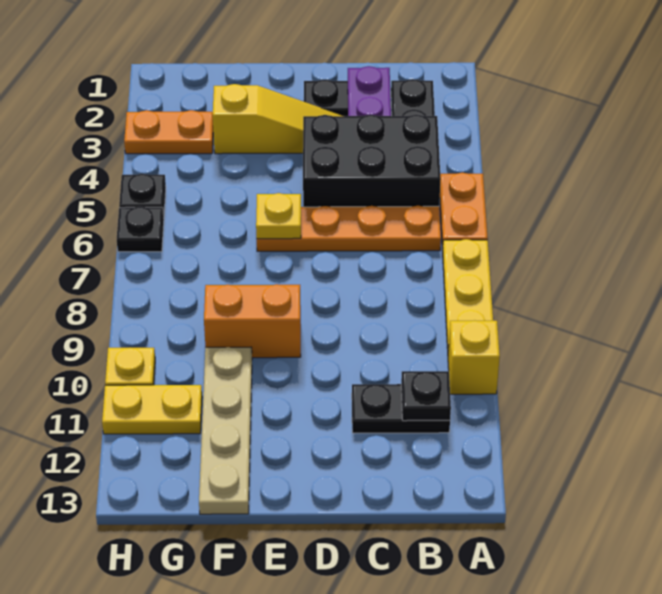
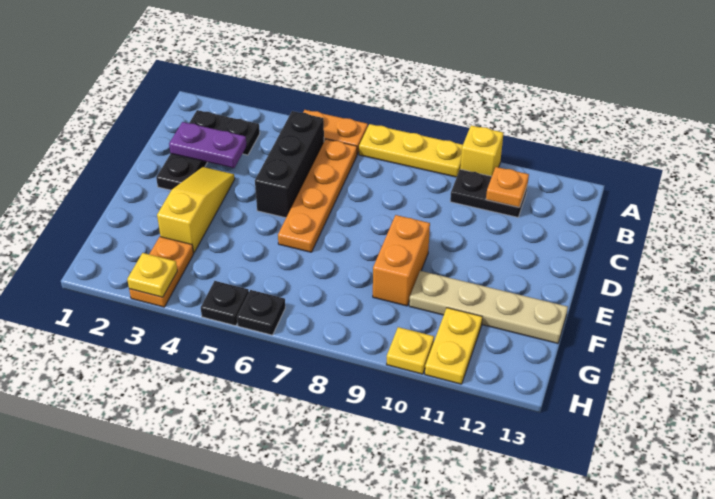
black 2x3 brick [303,115,441,207] -> black 1x3 brick [255,111,324,218]
black 1x2 plate [352,384,450,433] -> black 1x2 plate turned to [450,169,527,217]
black 1x1 plate [401,371,451,421] -> orange 1x1 plate [486,167,529,207]
yellow 1x1 plate [256,193,301,239] -> yellow 1x1 plate moved to [127,253,177,297]

